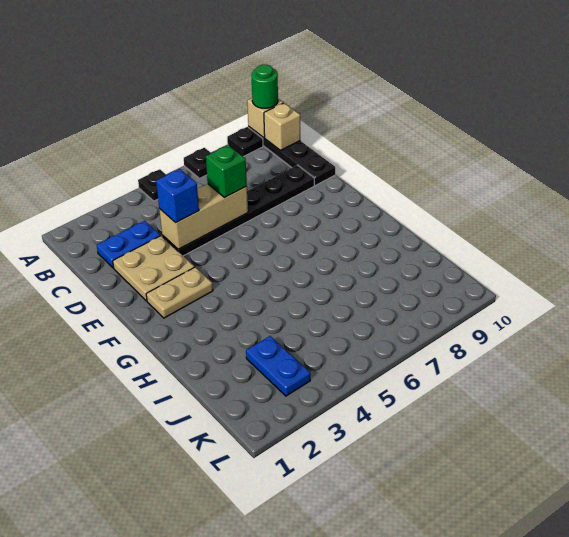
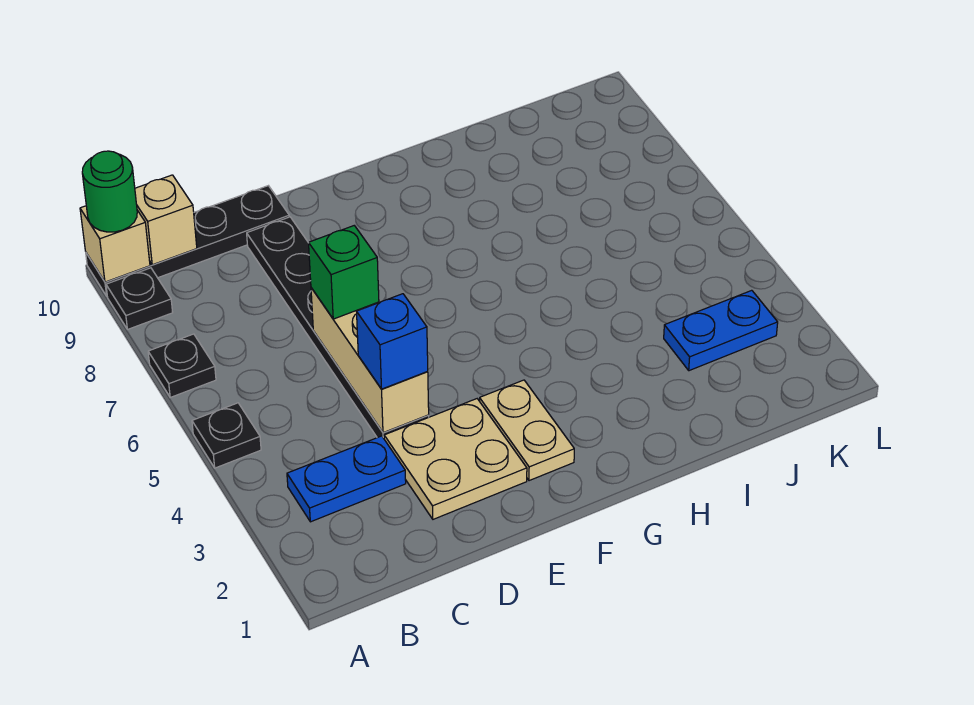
blue 1x2 plate [97,221,160,268] -> blue 1x2 plate turned to [287,436,406,522]

